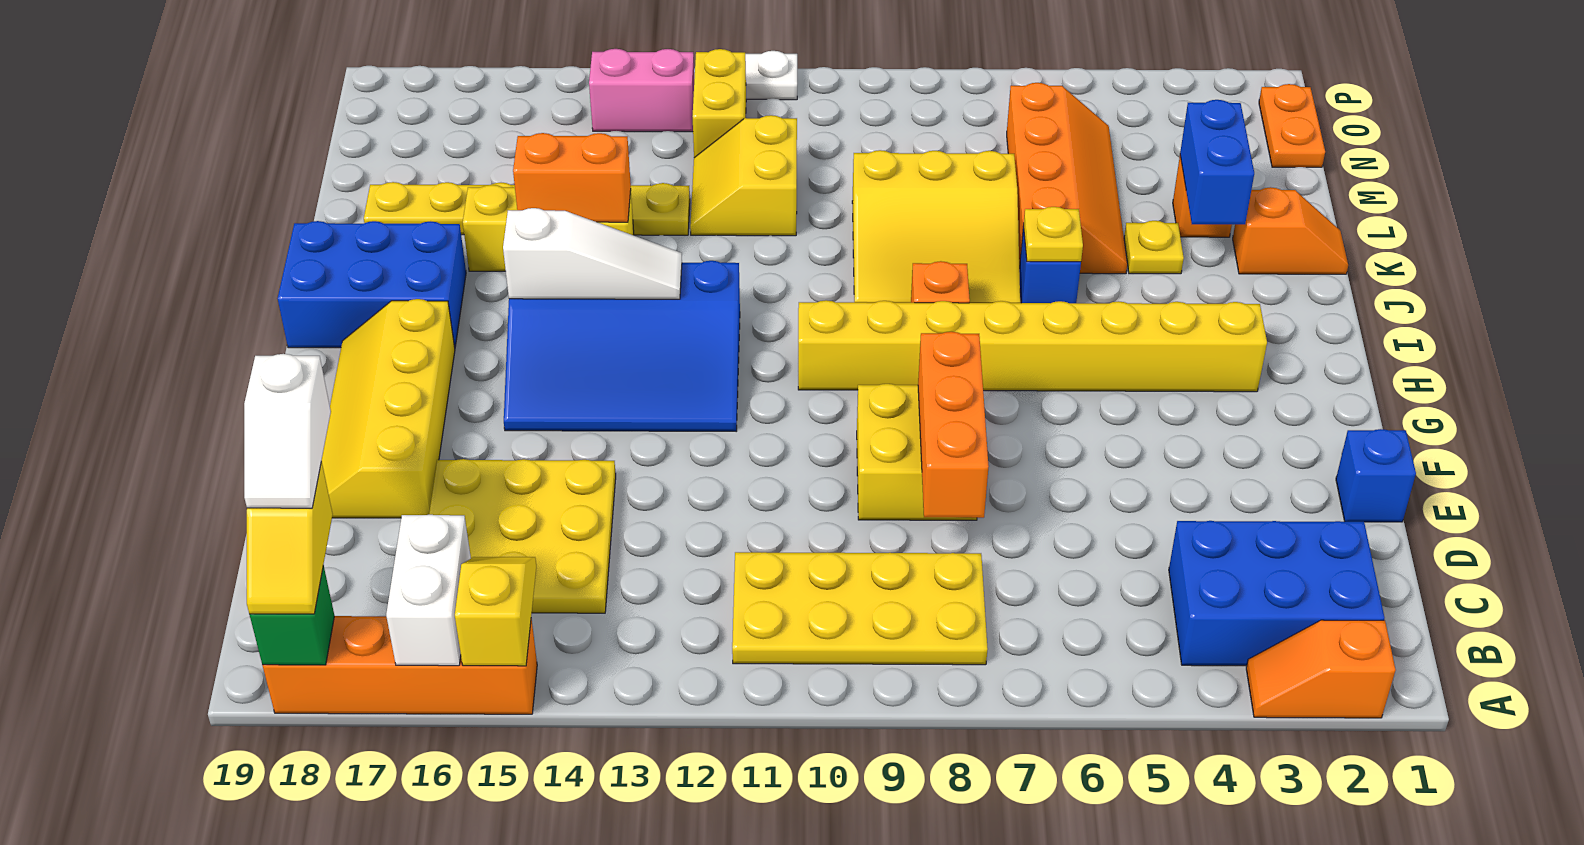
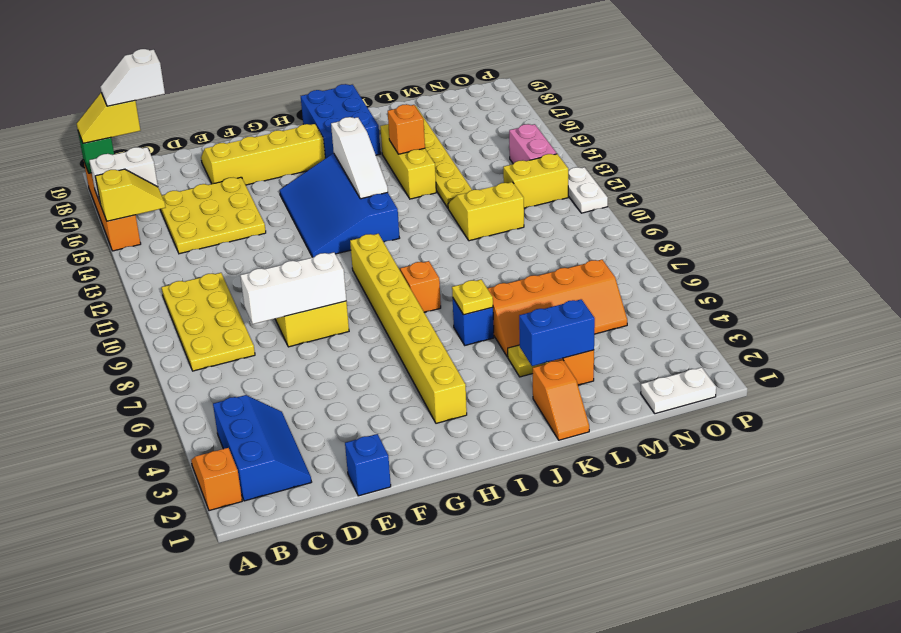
blue 2x3 brick [1169,521,1385,666] -> blue 2x3 slope [213,395,311,501]
orange 1x3 brick [918,332,989,518] -> white 1x3 brick [240,252,346,324]
yellow 3x3 slope [852,150,1020,303] -> none
orange 1x2 brick [513,133,631,222] -> orange 1x1 brick [388,104,425,154]
orange 1x2 plate [1259,84,1325,167] -> white 1x2 plate [641,367,716,414]

